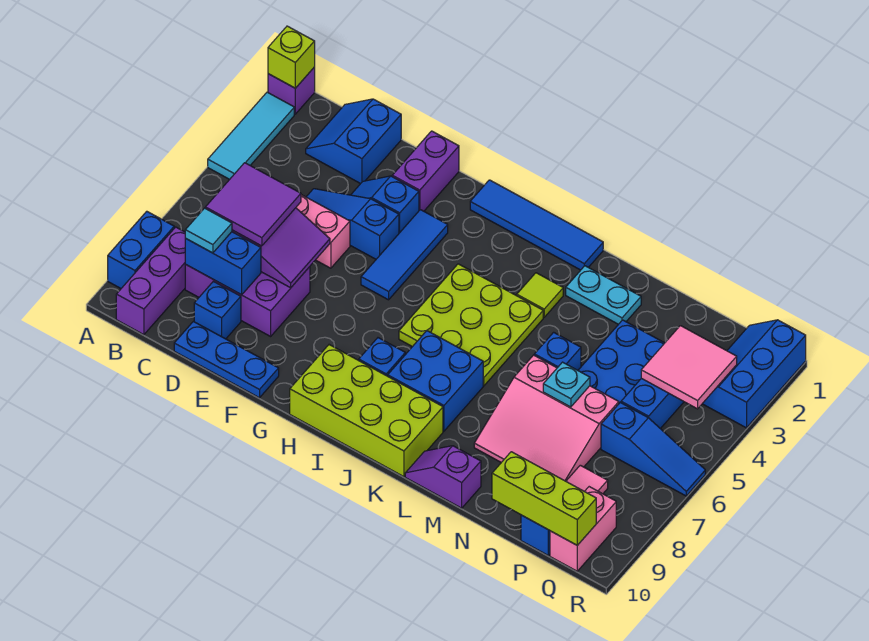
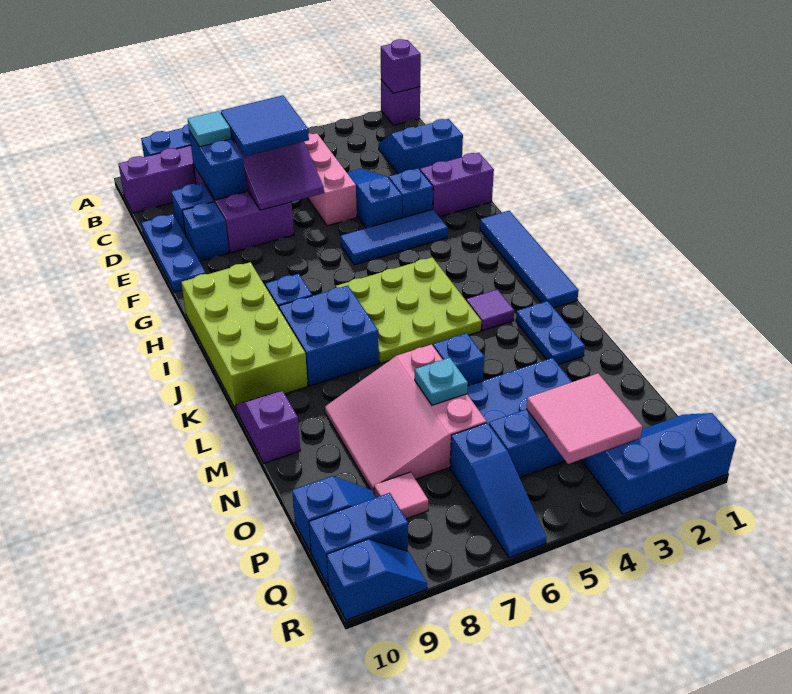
lime 1x1 brick [268,26,315,88] -> purple 1x1 brick [381,39,421,93]
cyan 1x3 tile [208,92,294,179] -> none
purple 2x2 tile [205,163,301,246] -> blue 2x2 tile [221,95,309,157]
none -> blue 1x1 brick [182,202,229,261]
lime 1x1 tile [517,273,563,317] -> purple 1x1 tile [467,289,514,331]
cyan 1x2 plate [566,266,641,324] -> blue 1x2 plate [516,301,585,365]
lime 1x3 brick [492,452,596,545] -> none
pink 1x2 brick [550,487,616,571] -> blue 1x2 brick [309,493,408,586]
none -> blue 1x2 slope [327,539,427,620]

